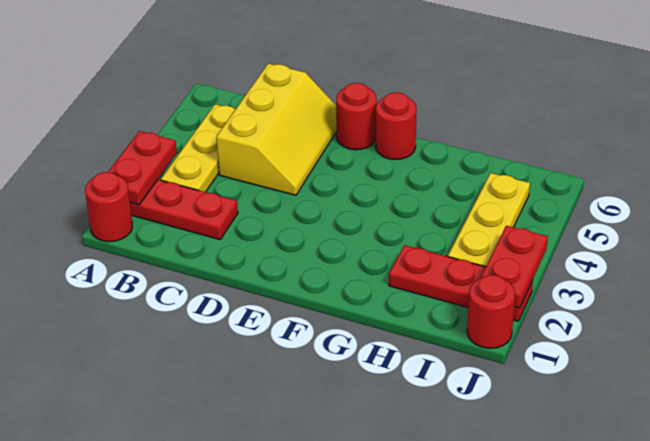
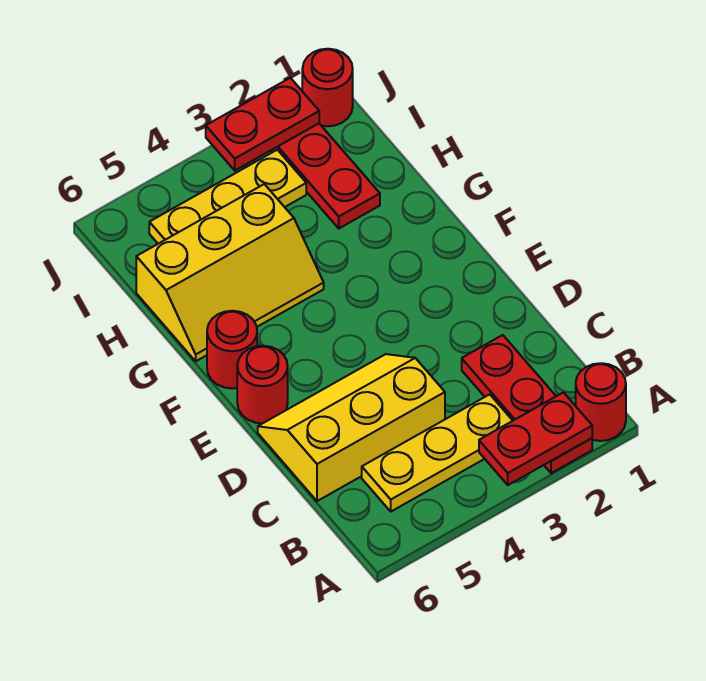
none -> yellow 2x3 slope [136,184,324,361]

